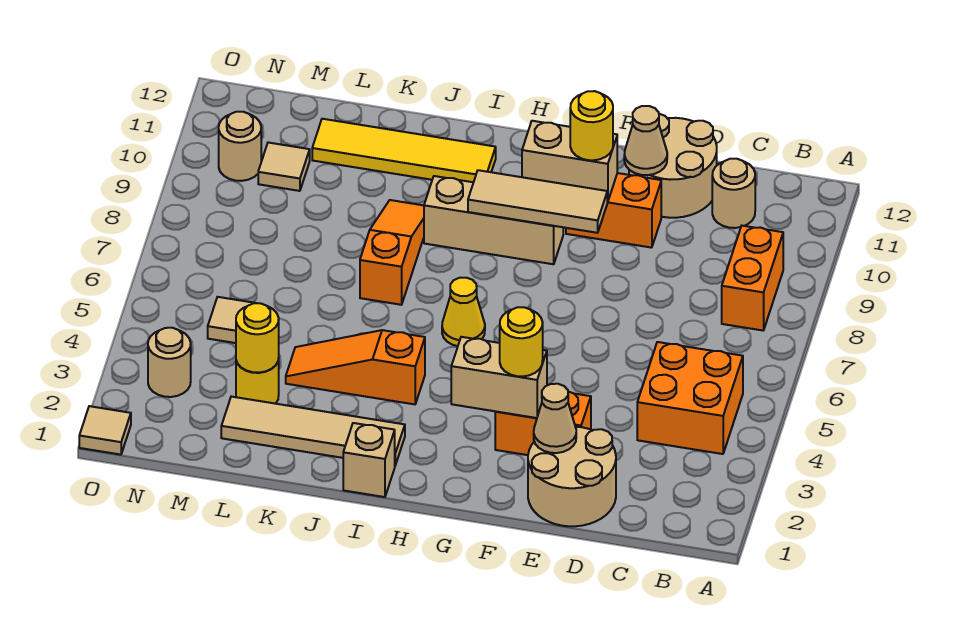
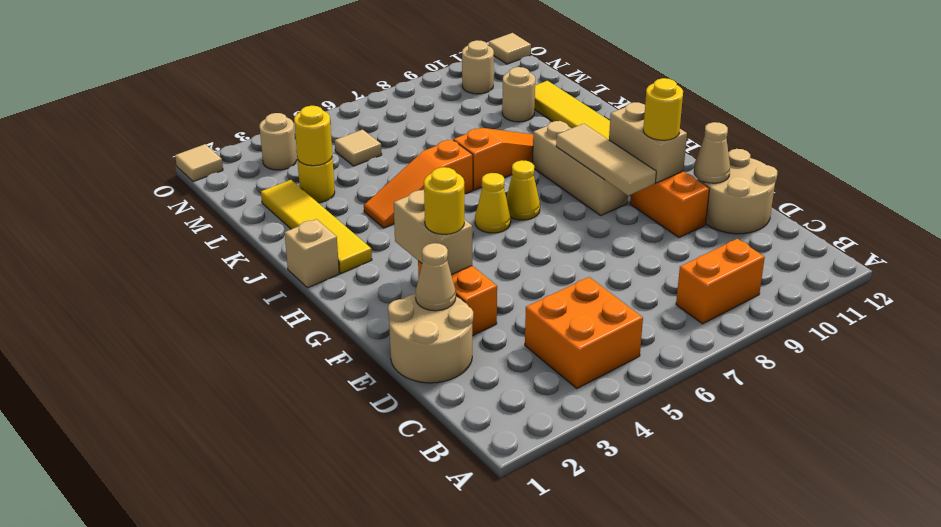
tan 1x1 round brick [712,159,755,228] -> tan 1x1 round brick moved to [502,67,535,122]
none -> yellow 1x1 cone [506,160,540,220]
tan 1x4 tile [221,397,405,465] -> yellow 1x4 tile [261,180,372,273]
orange 1x3 slope [286,330,425,404] -> orange 1x3 slope turned to [364,140,473,228]
tan 1x1 tile [258,143,310,191] -> tan 1x1 tile moved to [488,33,531,64]

